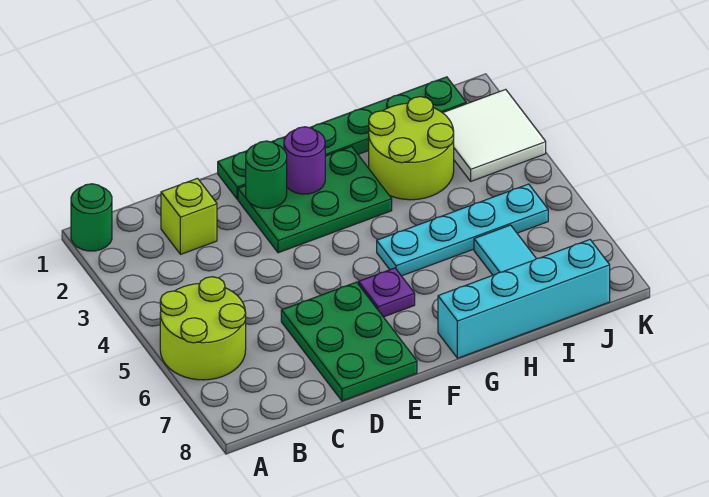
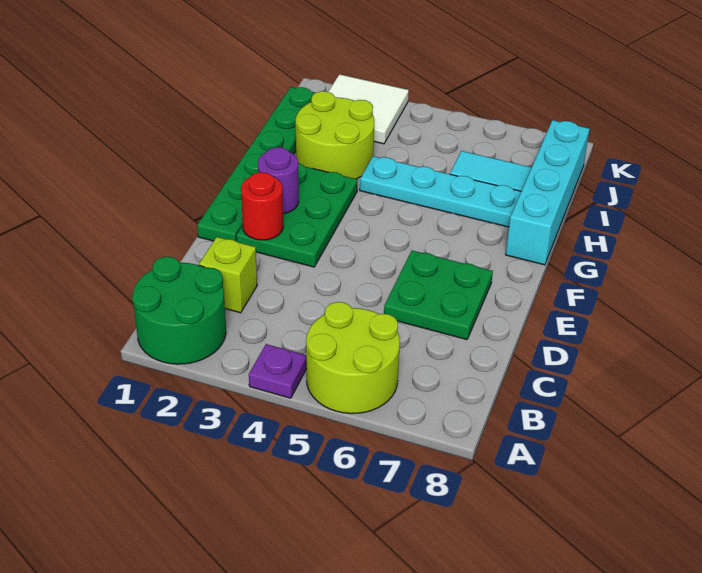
green 1x1 round brick [71,184,112,251] -> green 2x2 round brick [132,257,226,364]
green 2x3 plate [281,282,417,401] -> green 2x2 plate [384,251,493,340]
green 1x1 round brick [246,141,287,208] -> red 1x1 round brick [241,172,283,240]
purple 1x1 plate [358,268,415,317] -> purple 1x1 plate moved to [249,344,307,398]
cyan 1x4 plate [377,184,548,276] -> cyan 1x4 plate turned to [360,156,521,227]

